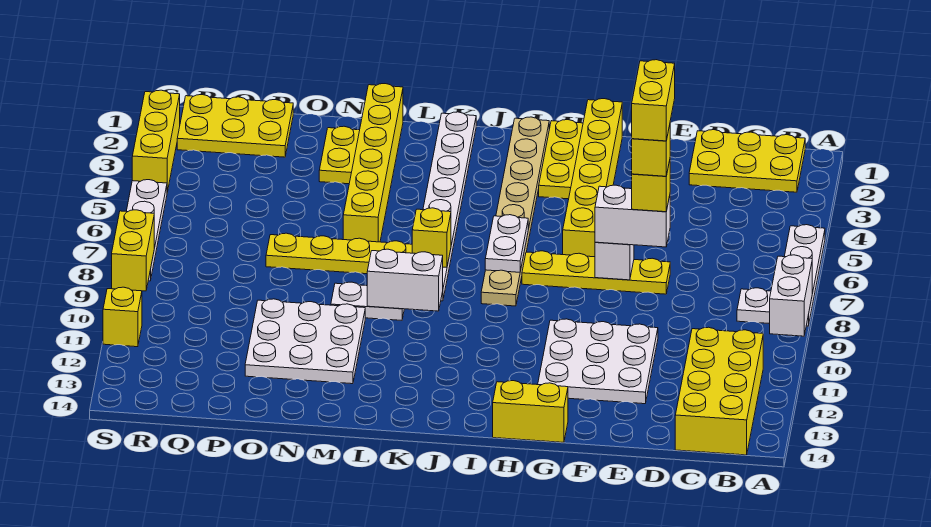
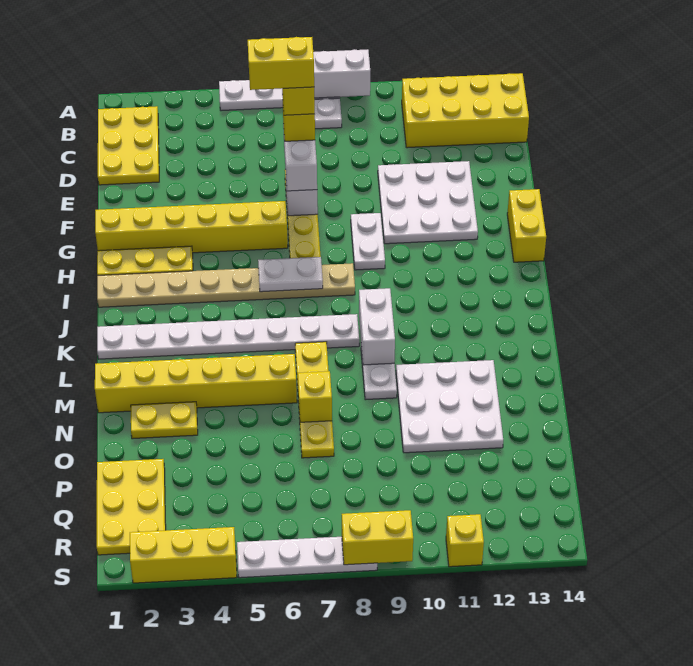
none -> white 1x2 plate [351,213,385,270]
yellow 1x1 brick [412,208,451,267] -> yellow 1x1 brick moved to [298,371,332,422]

